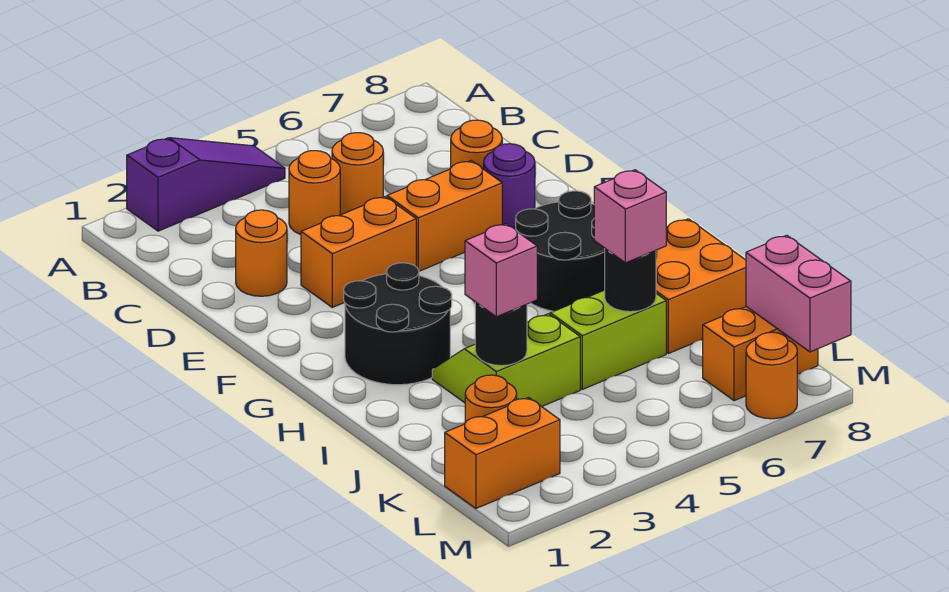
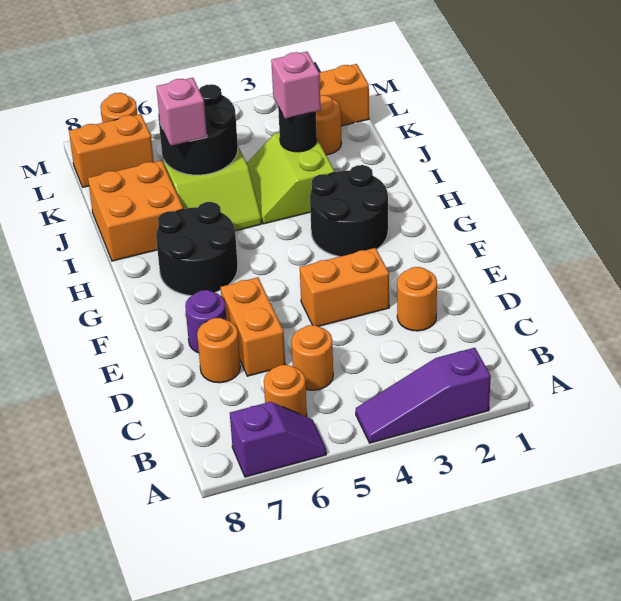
none -> purple 1x2 slope [230,402,326,477]
orange 1x1 round brick [289,151,340,234] -> orange 1x1 round brick moved to [264,365,307,417]
orange 1x2 brick [387,161,502,271] -> orange 1x2 brick turned to [221,277,285,376]
lime 2x2 slope [432,314,580,407] -> lime 2x2 slope turned to [247,132,335,224]
black 1x1 round brick [605,249,656,312] -> black 2x2 round brick [158,84,238,175]
pink 1x2 brick [746,235,851,352] -> none

